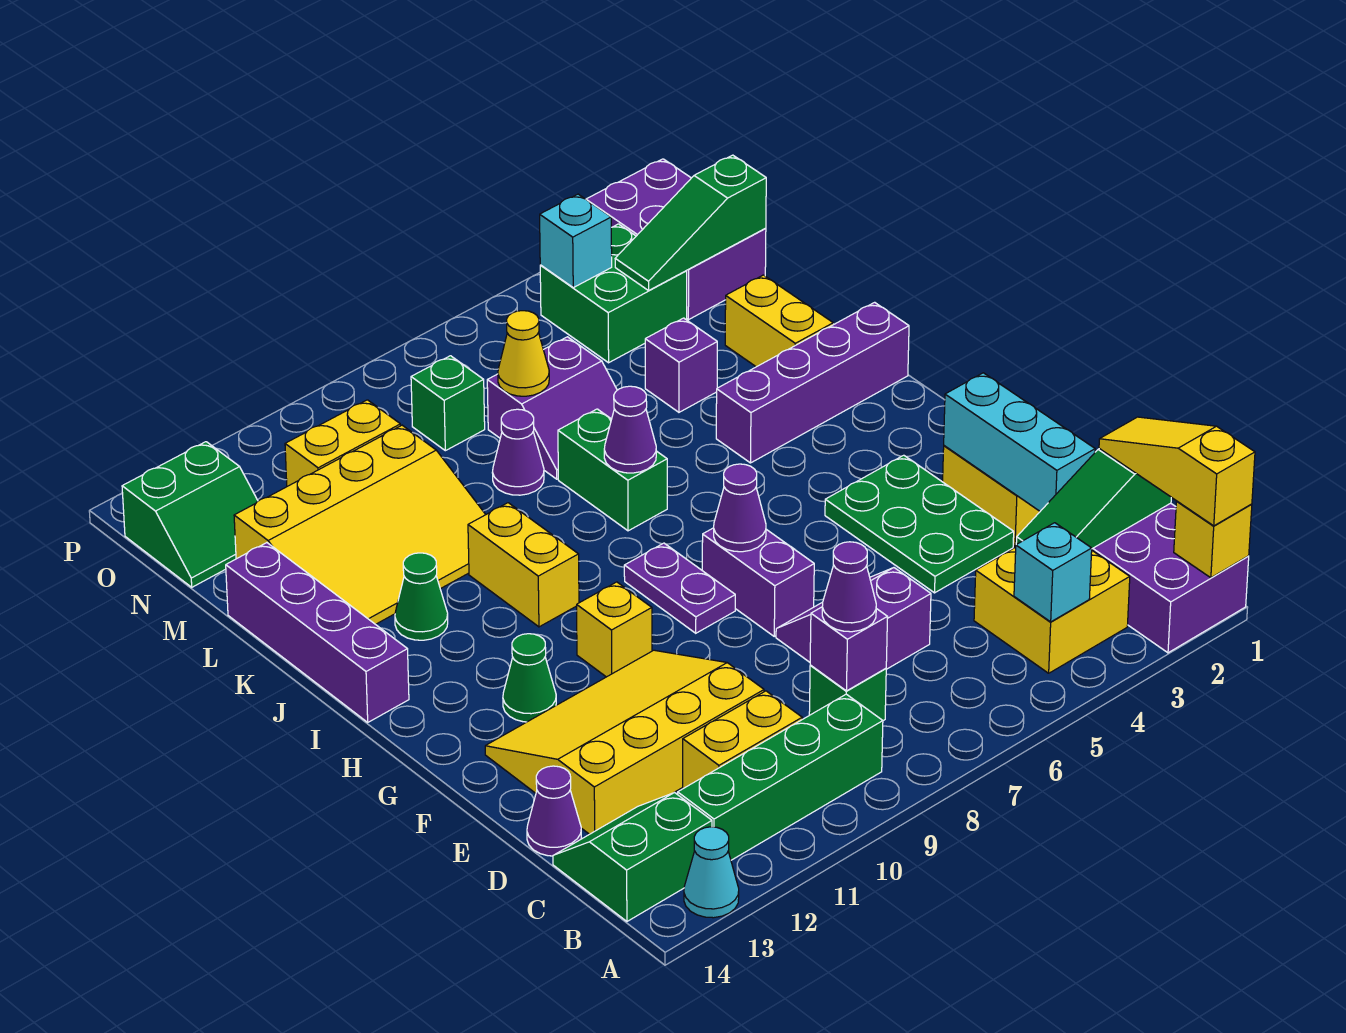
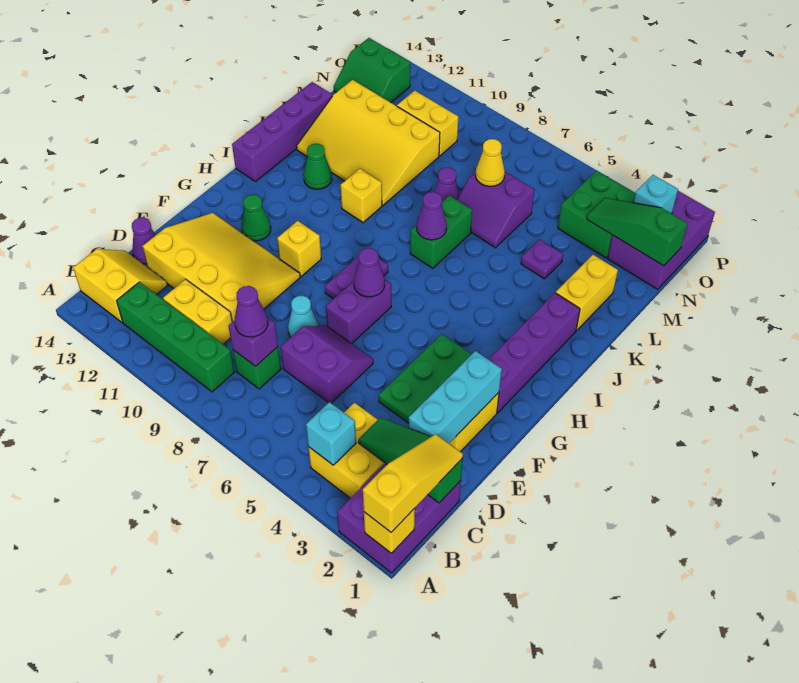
cyan 1x1 cone [684,827,739,918] -> cyan 1x1 cone moved to [288,296,318,337]
green 2x2 slope [553,793,712,921] -> yellow 2x2 slope [73,249,168,323]
yellow 1x2 brick [468,503,579,627] -> yellow 1x1 brick [341,169,382,223]
purple 1x4 brick [716,302,909,463] -> purple 1x4 brick turned to [488,293,580,413]
purple 1x1 brick [645,318,717,412] -> purple 1x1 plate [521,239,563,279]
green 1x1 brick [411,356,485,451] -> none
cyan 1x1 brick [540,194,612,288] -> cyan 1x1 brick moved to [633,175,678,214]

